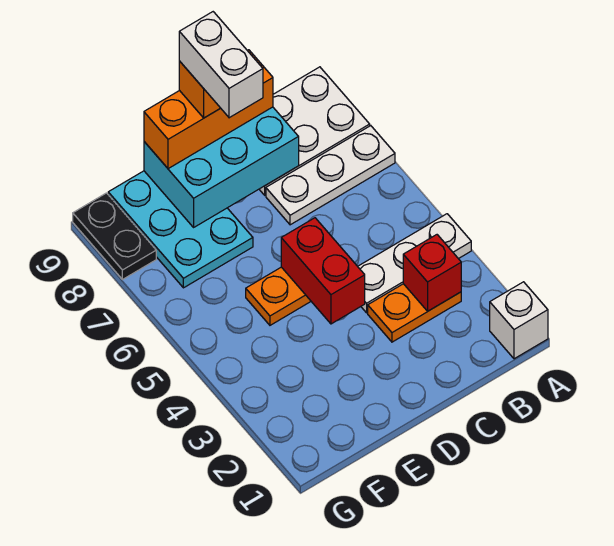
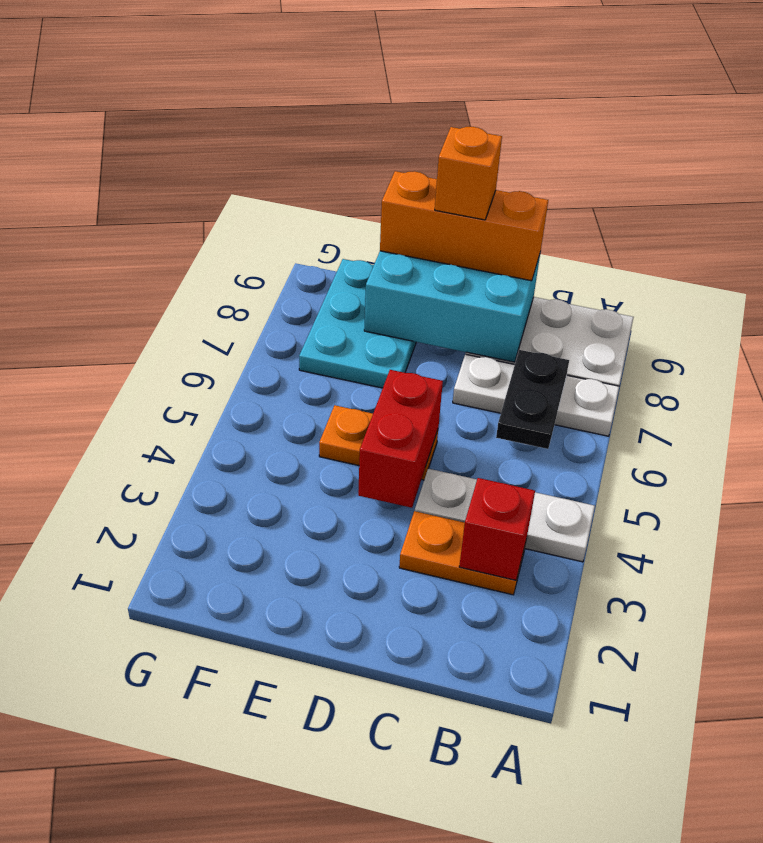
white 1x1 brick [490,282,548,359] -> none
white 1x2 brick [179,12,263,118] -> none
black 1x2 plate [73,193,156,279] -> black 1x2 plate moved to [496,350,569,449]

